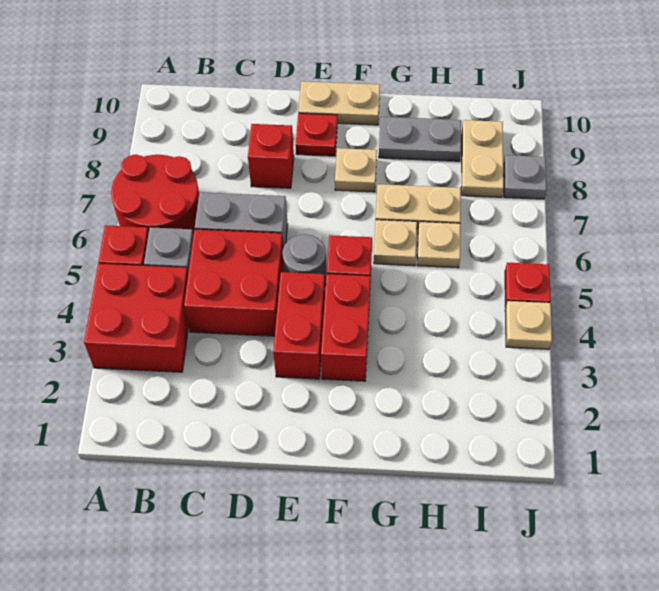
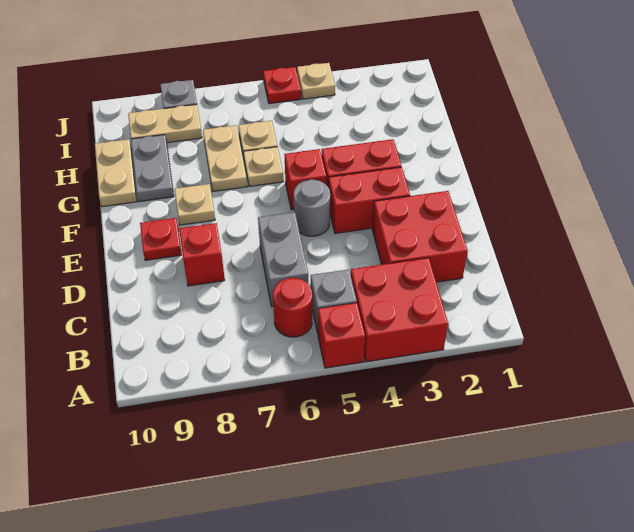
red 2x2 round brick [111,155,199,235] -> red 1x1 round brick [273,278,312,337]
red 2x2 brick [184,229,284,336] -> red 2x2 brick moved to [372,191,468,282]
tan 1x2 plate [298,81,380,125] -> tan 1x2 plate moved to [95,139,137,207]

